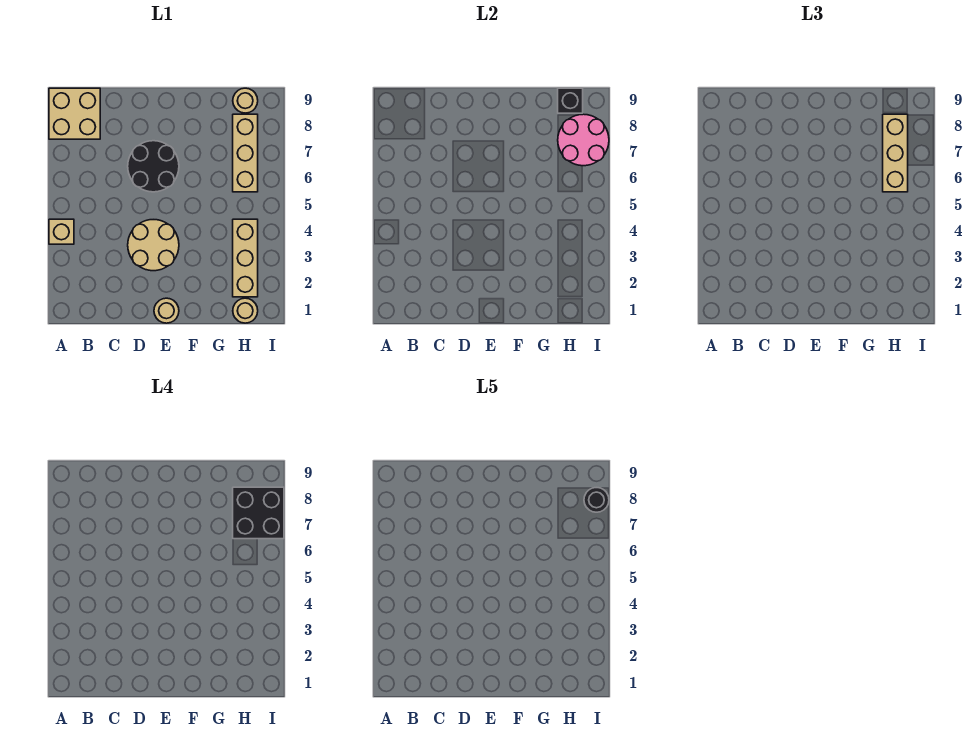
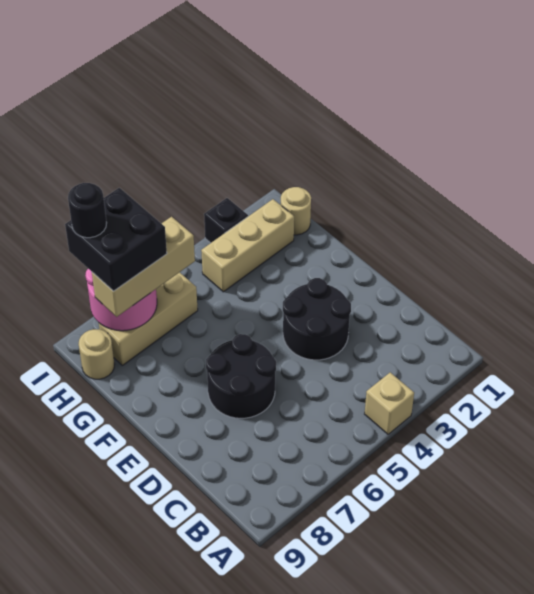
tan 2x2 brick [49,88,100,139] -> none
tan 2x2 round brick [128,220,179,271] -> black 2x2 round brick [283,278,351,360]
tan 1x1 round brick [154,298,179,323] -> none
black 1x1 brick [558,88,583,113] -> black 1x1 brick moved to [204,198,248,243]

